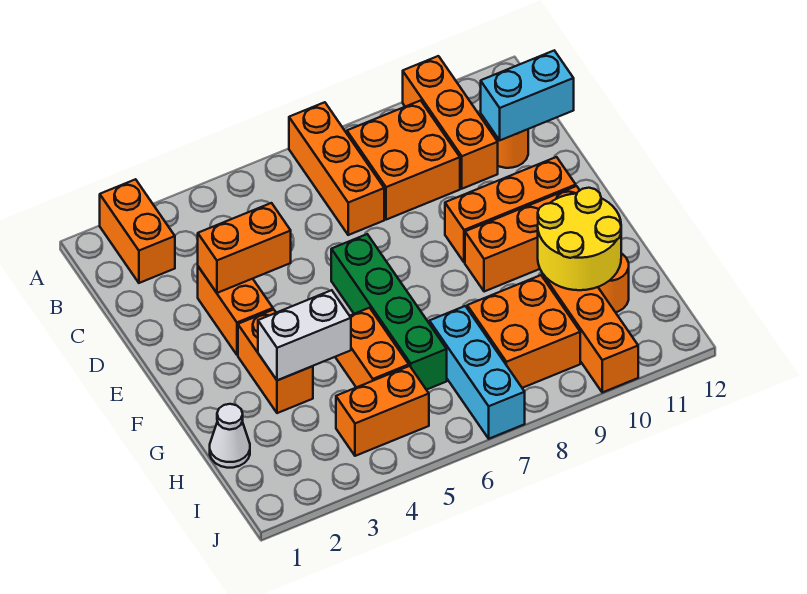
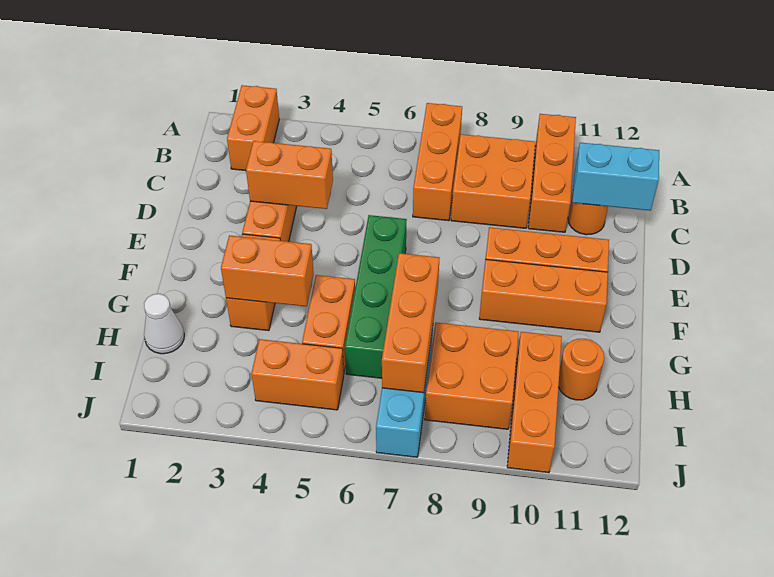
white 1x2 brick [258,290,351,380] -> orange 1x2 brick [221,235,314,307]
none -> orange 1x3 brick [382,253,440,393]
yellow 2x2 round brick [538,188,621,290] -> none

